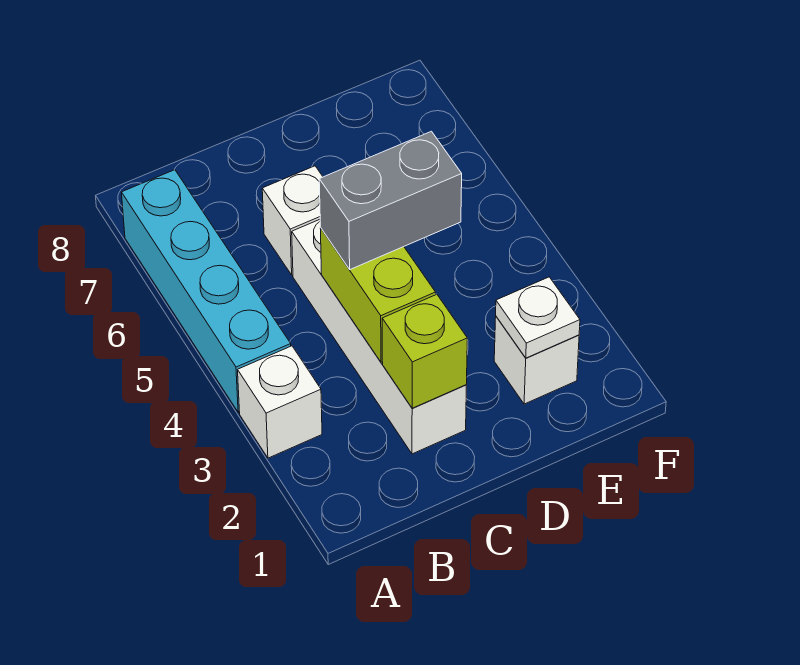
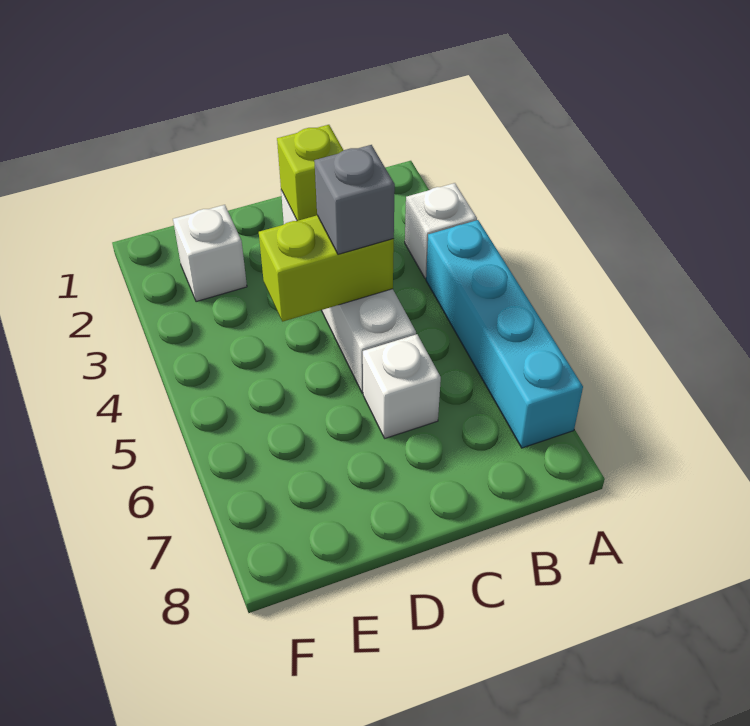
lime 1x2 brick [320,228,436,362] -> lime 1x2 brick turned to [259,215,394,322]
grey 1x2 brick [319,131,462,269] -> grey 1x1 brick [314,145,395,254]
white 1x1 plate [496,277,580,358] -> none

